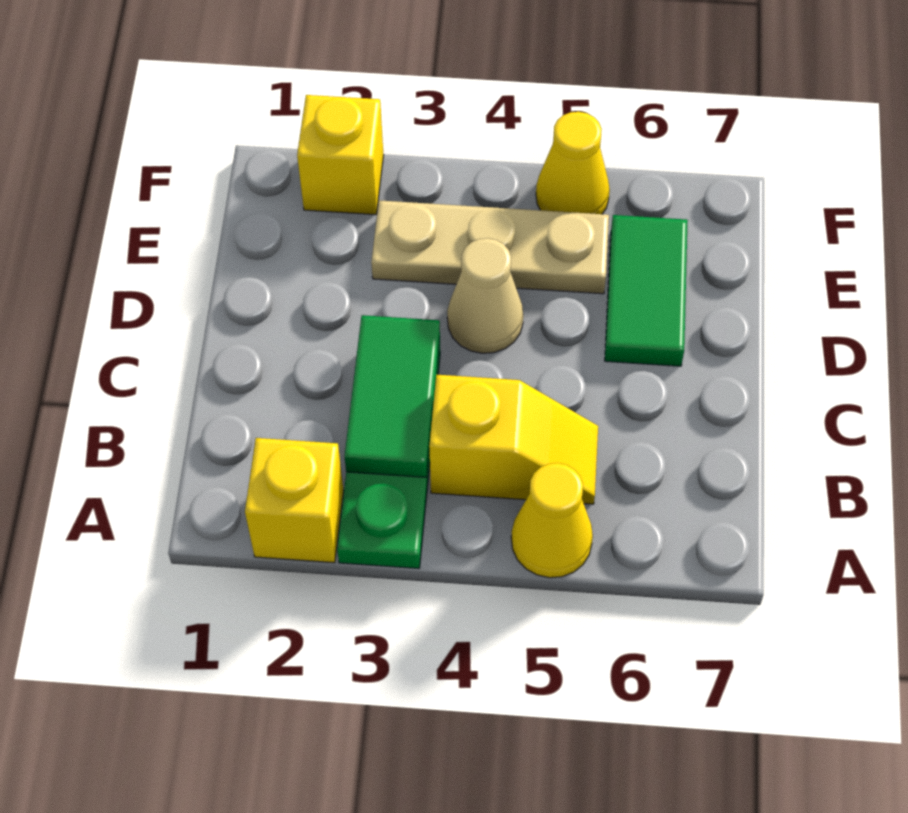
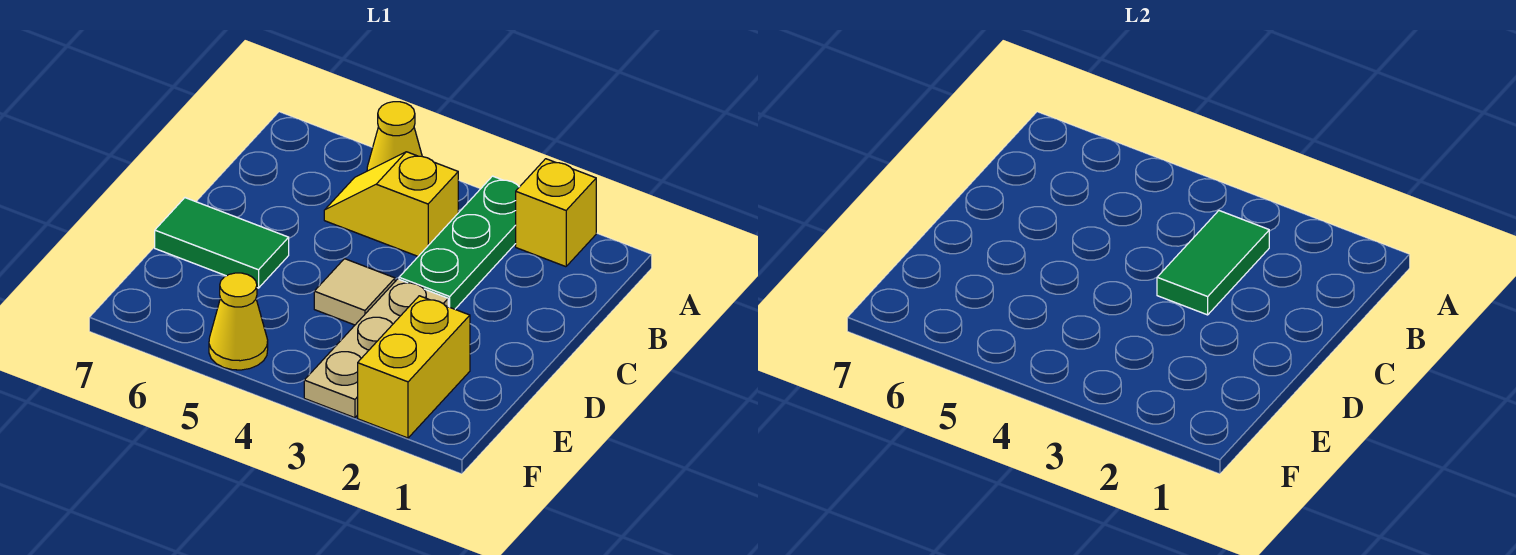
tan 1x1 cone [447,238,523,353] -> tan 1x1 tile [314,259,395,325]
green 1x2 tile [605,215,688,366] -> green 1x2 tile turned to [155,198,289,288]
tan 1x3 plate [371,200,609,294] -> tan 1x3 plate turned to [304,279,448,418]
yellow 1x1 brick [297,95,384,215] -> yellow 1x2 brick [358,296,470,438]

